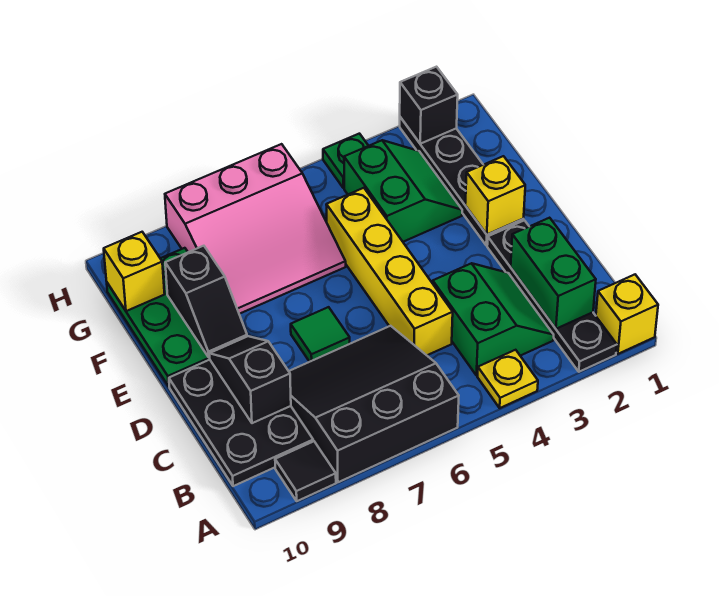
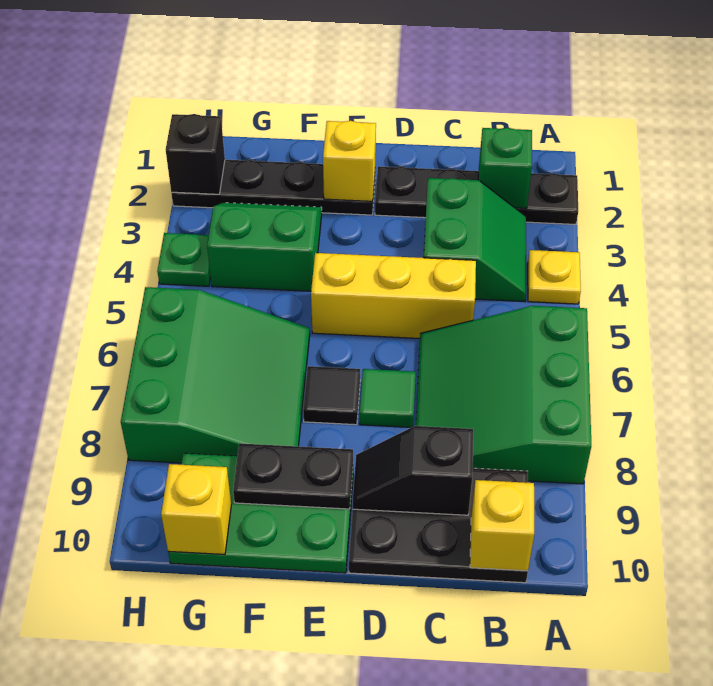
yellow 1x1 brick [596,275,658,354] -> yellow 1x1 brick moved to [470,480,534,571]
black 3x3 slope [289,326,459,482] -> green 3x3 slope [416,306,591,484]
black 1x1 tile [275,441,336,501] -> black 1x1 tile moved to [303,366,360,425]
green 1x2 brick [511,218,596,329] -> green 1x1 brick [478,128,532,208]
green 2x2 slope [433,263,554,376] -> green 2x2 slope turned to [424,178,526,302]
yellow 1x4 brick [326,188,453,355] -> yellow 1x3 brick [311,253,476,338]
black 1x2 slope [165,246,247,357] -> black 1x2 plate [233,443,353,509]
pink 3x3 slope [165,144,346,314] -> green 3x3 slope [121,287,310,463]

